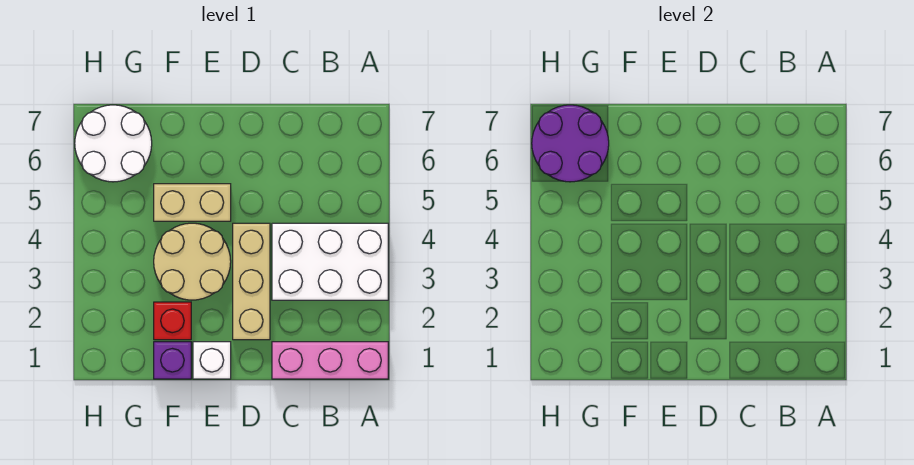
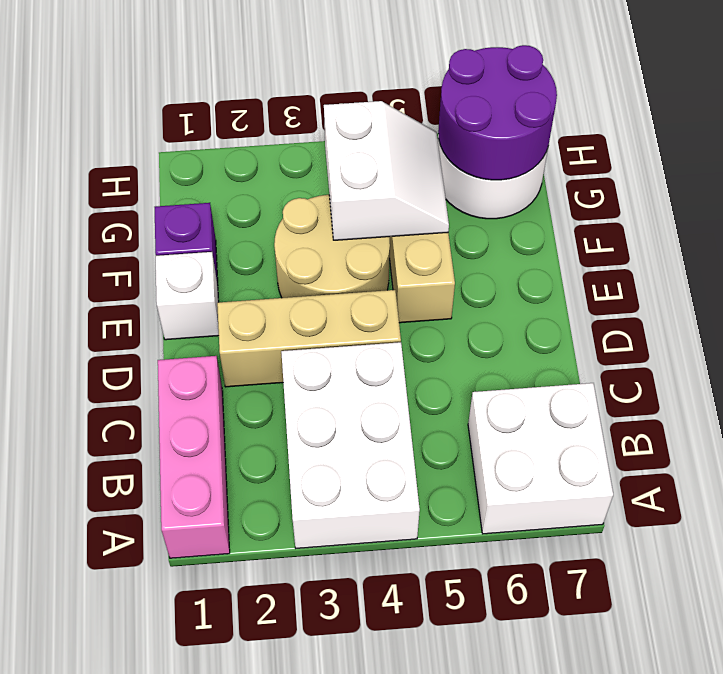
none -> white 2x2 brick [468,383,613,534]
red 1x1 brick [154,302,191,340] -> none
none -> white 2x2 slope [324,101,449,240]

